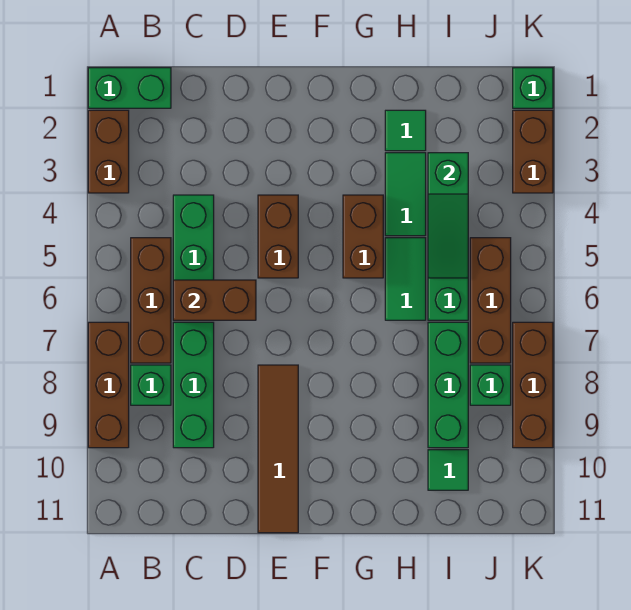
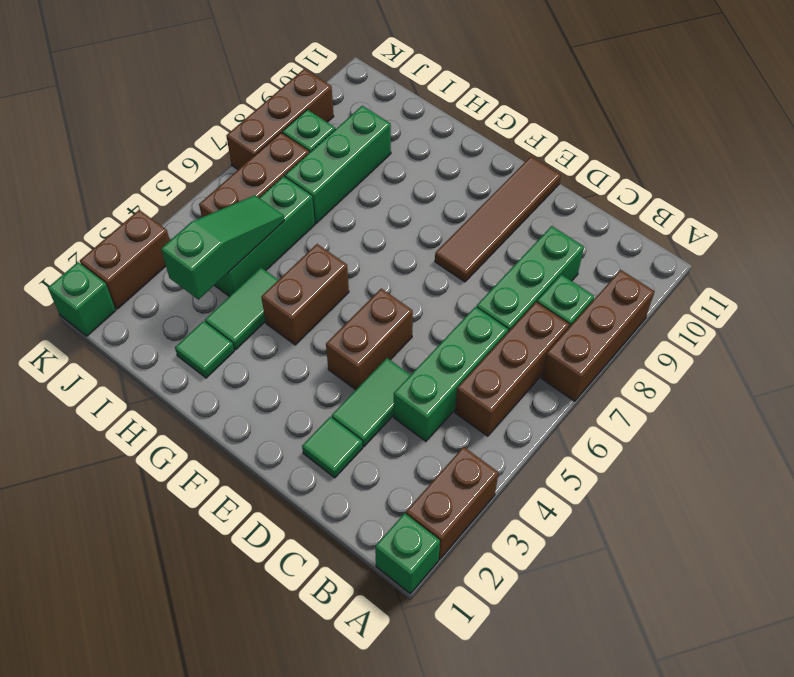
green 1x2 brick [88,68,171,108] -> green 1x1 brick [375,513,440,594]
brown 1x2 brick [173,280,256,320] -> none
green 1x2 tile [385,238,426,320] -> green 1x2 tile moved to [332,358,410,447]
green 1x1 tile [428,450,468,490] -> green 1x1 tile moved to [302,417,363,478]

